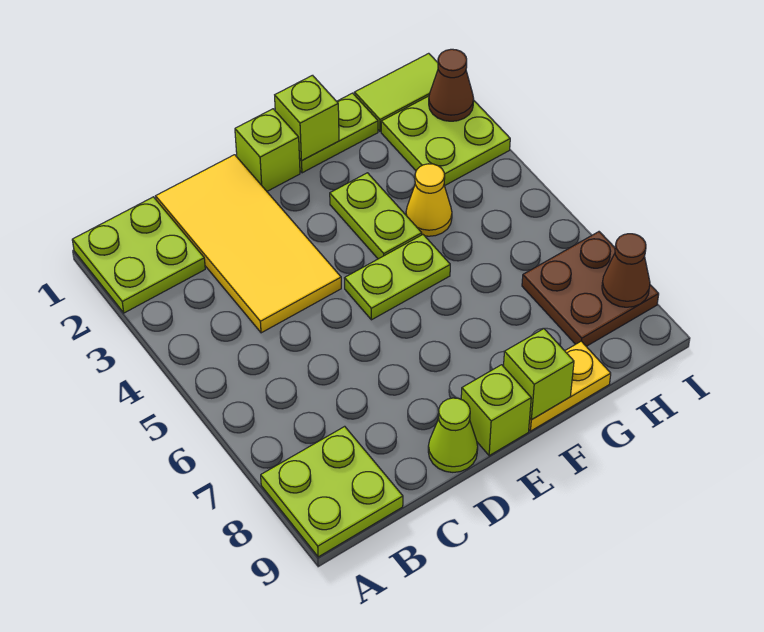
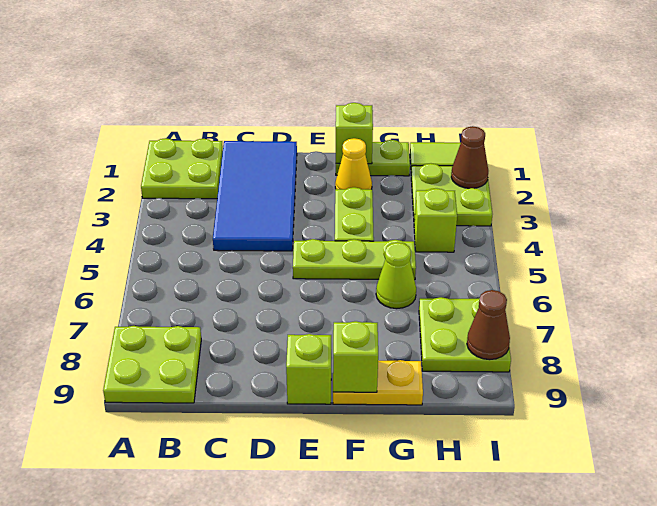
yellow 2x4 tile [156,155,341,333] -> blue 2x4 tile [213,141,297,251]
lime 1x1 cone [428,398,478,472] -> lime 1x1 cone moved to [376,242,416,309]
lime 1x1 brick [235,109,300,191] -> lime 1x1 brick moved to [414,188,457,252]
lime 1x2 plate [345,235,450,320] -> lime 1x3 plate [293,239,416,280]
yellow 1x1 cone [406,164,452,236] -> yellow 1x1 cone moved to [335,138,372,189]
brown 2x2 plate [522,232,659,346] -> lime 2x2 plate [419,297,511,372]

